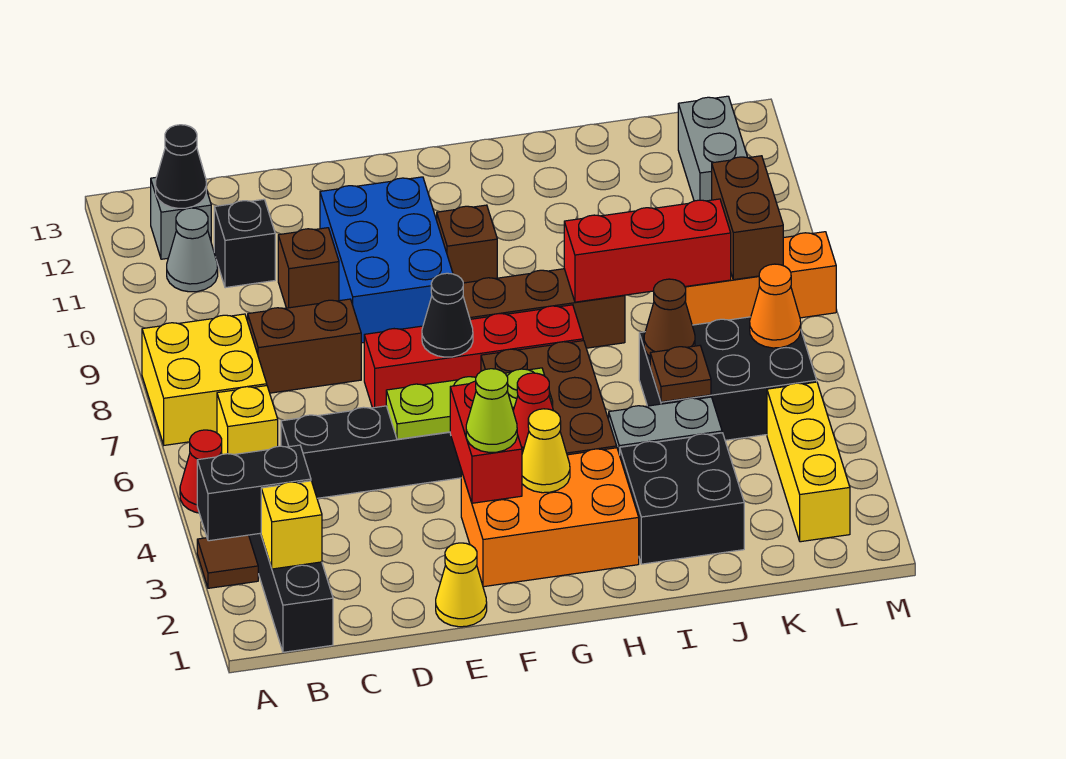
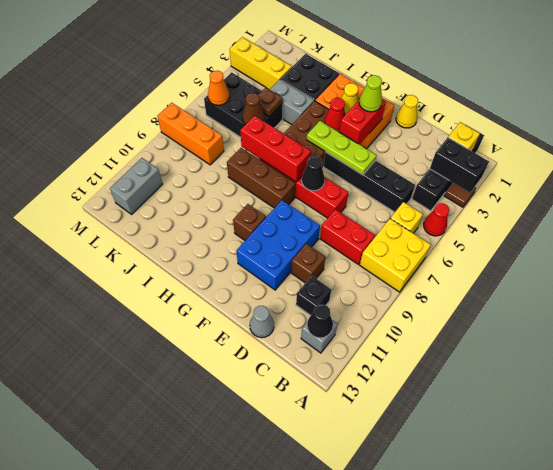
grey 1x1 cone [167,208,218,292] -> grey 1x1 cone moved to [250,306,274,338]
brown 1x2 brick [248,299,361,393] -> red 1x2 brick [320,209,375,264]
red 1x3 brick [564,199,731,302] -> red 1x3 brick moved to [240,116,311,182]
yellow 1x3 brick [767,382,850,542] -> yellow 1x3 brick turned to [230,37,292,90]
brown 1x2 brick [712,156,783,280] -> none

